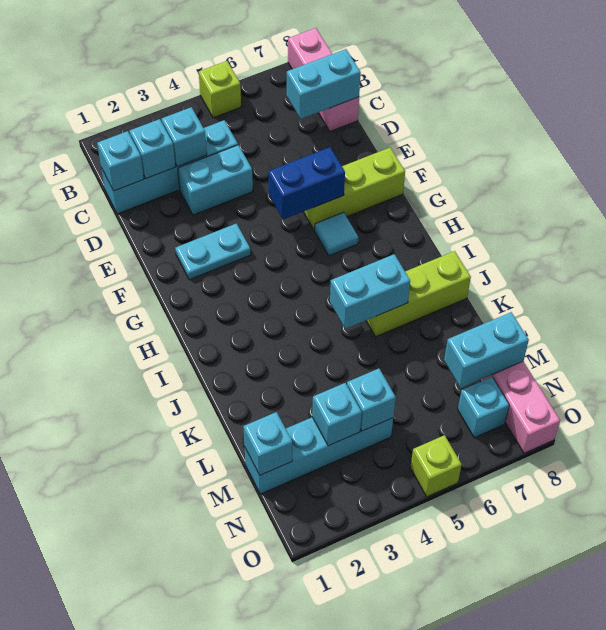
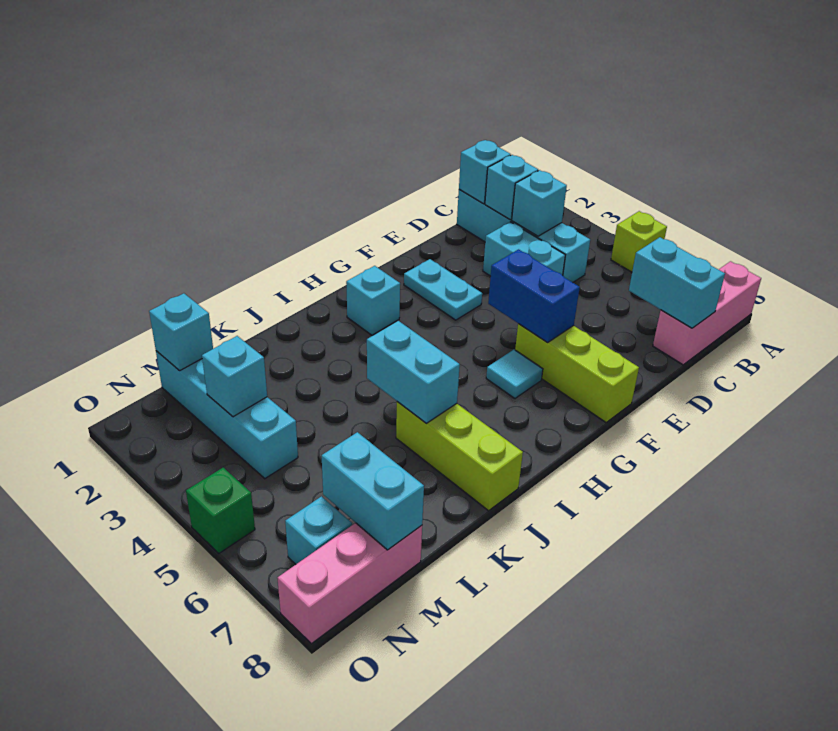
cyan 1x1 brick [347,369,396,431] -> cyan 1x1 brick moved to [346,266,400,335]
lime 1x1 brick [410,435,462,497] -> green 1x1 brick [186,468,255,553]

